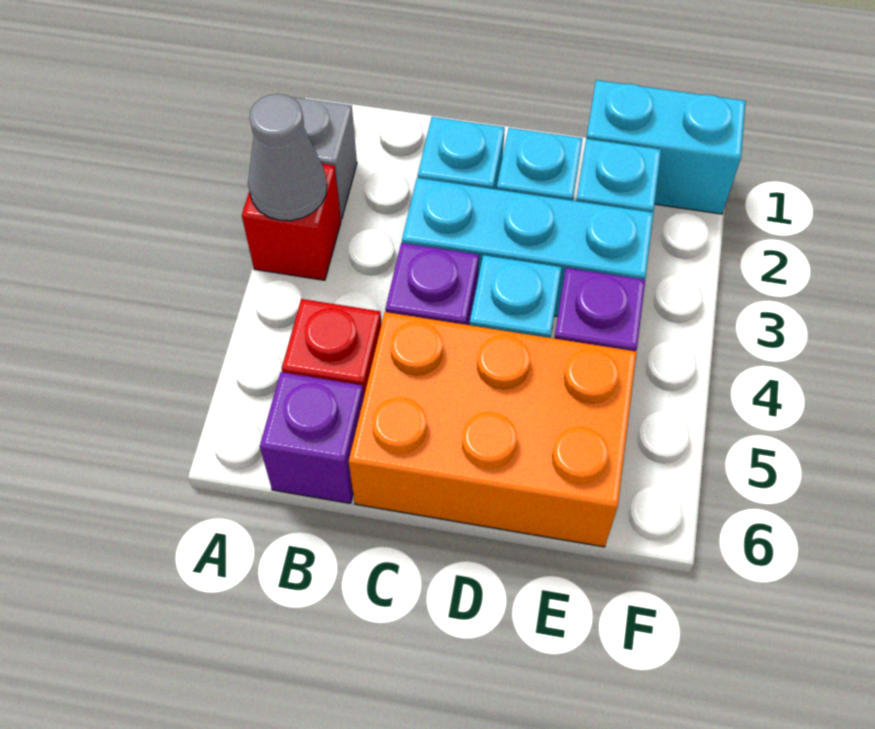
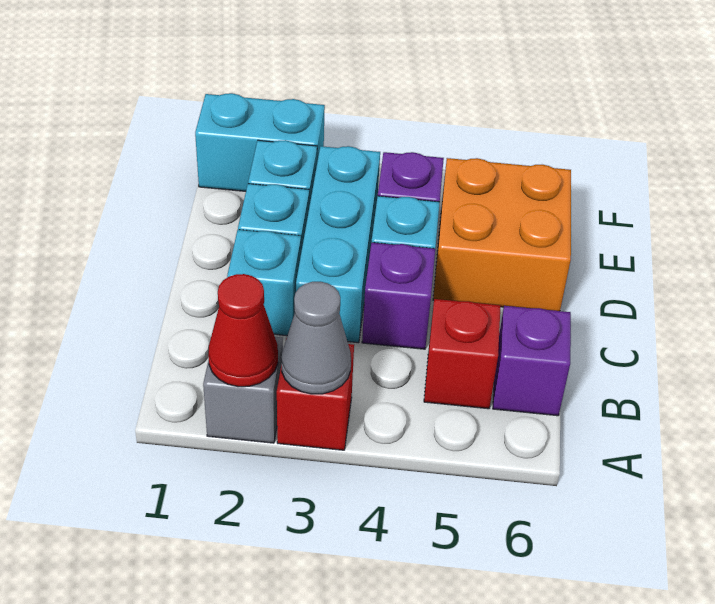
none -> red 1x1 cone [208,274,278,387]
orange 2x3 brick [349,312,637,547] -> orange 2x2 brick [433,158,571,311]
cyan 1x2 brick [586,80,746,214] -> cyan 1x2 brick turned to [195,93,325,191]

